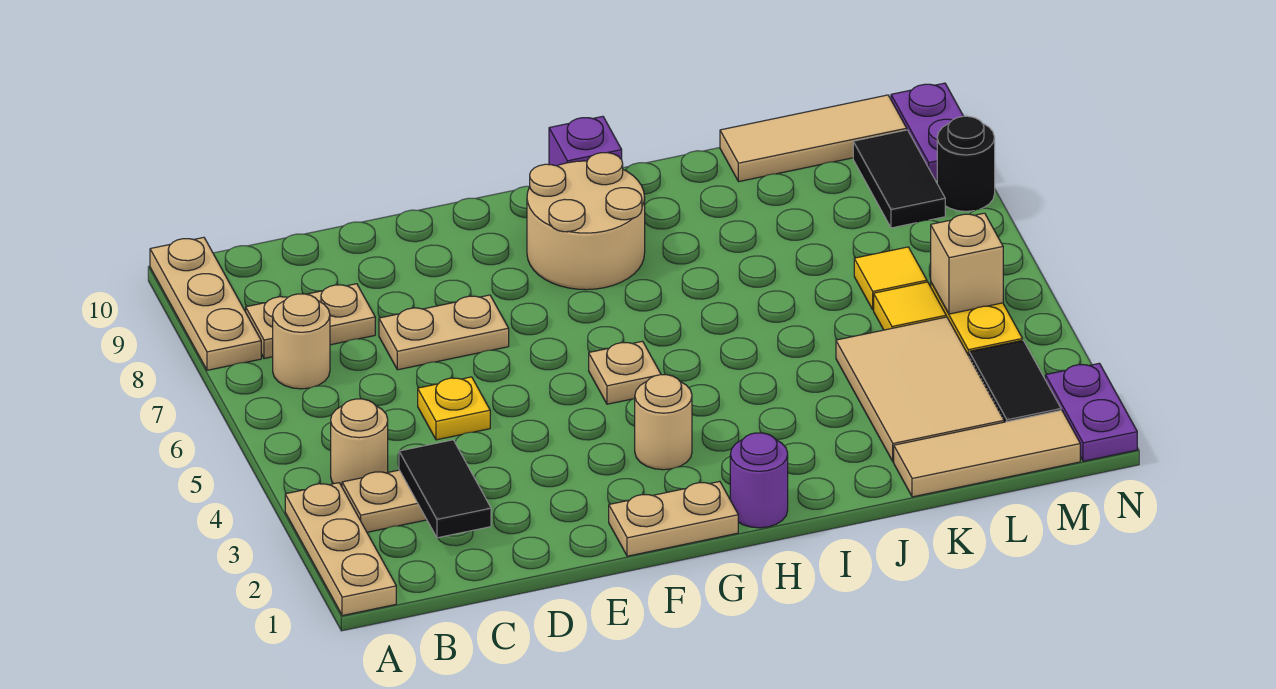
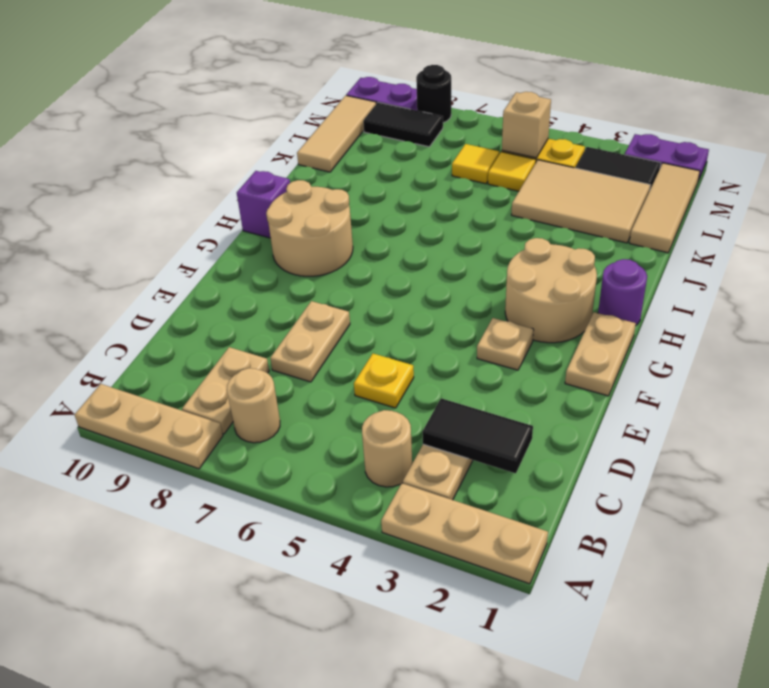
tan 1x1 round brick [635,375,692,470] -> tan 2x2 round brick [505,238,597,343]
tan 1x1 plate [589,341,661,404] -> tan 1x1 plate moved to [477,318,534,370]

